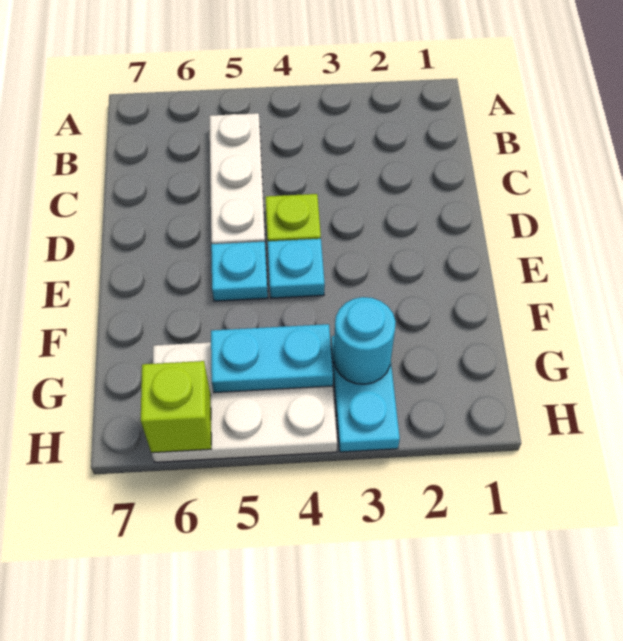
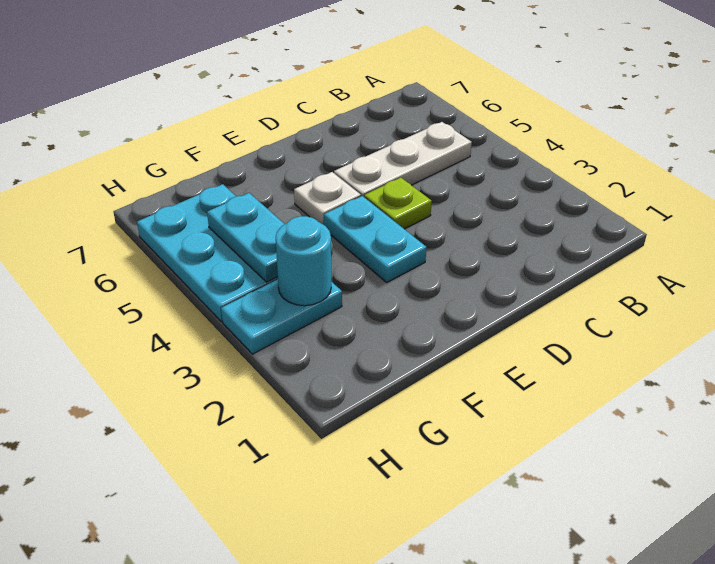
cyan 1x1 plate [268,239,325,298] -> cyan 1x2 plate [324,196,426,282]
cyan 1x1 plate [211,242,268,301] -> white 1x1 plate [294,172,361,225]
white 2x3 plate [151,342,337,462] -> cyan 2x3 plate [137,184,278,322]
lime 1x1 brick [141,361,211,453] -> none

